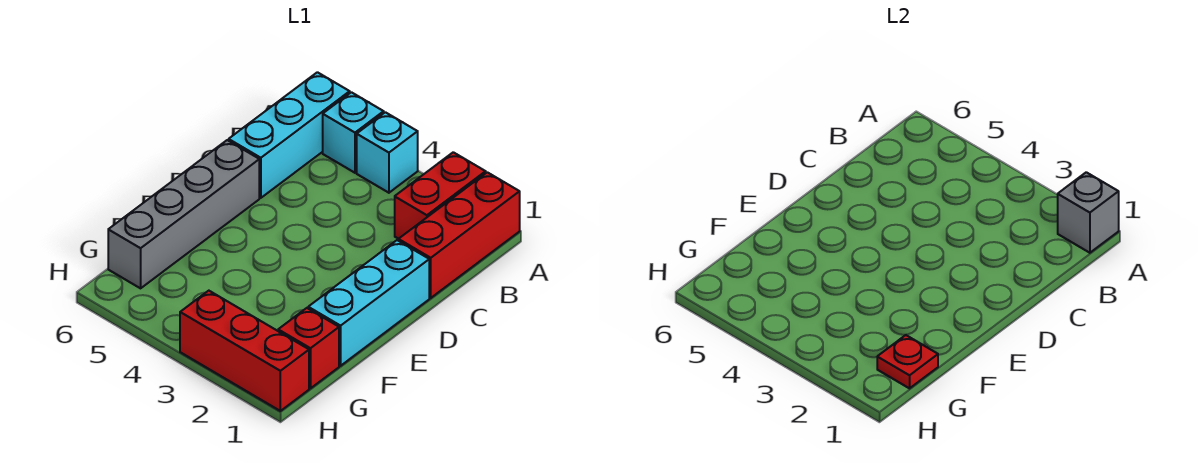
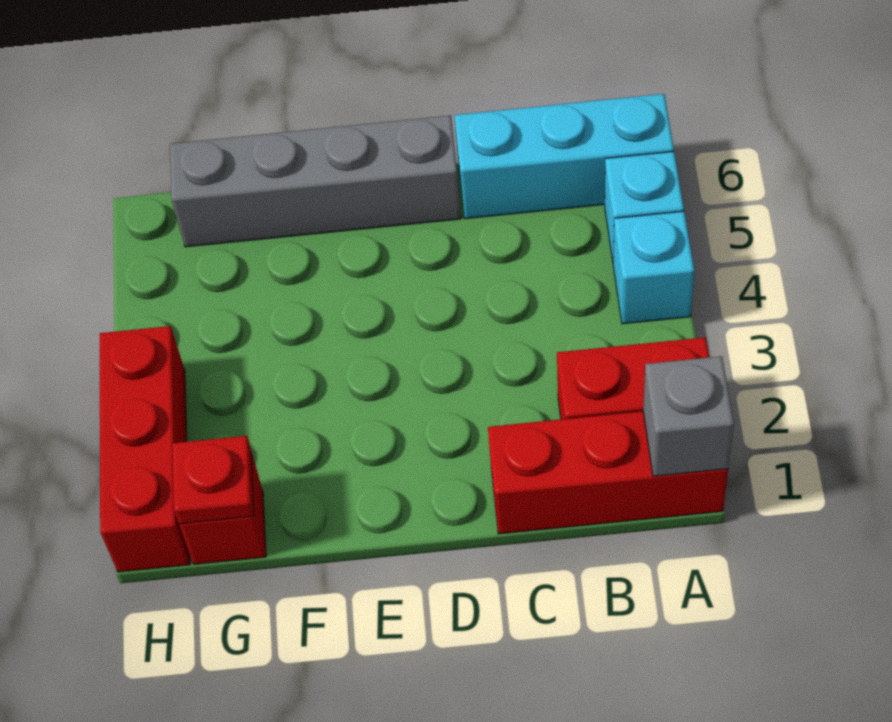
cyan 1x3 brick [308,240,429,366] -> none

